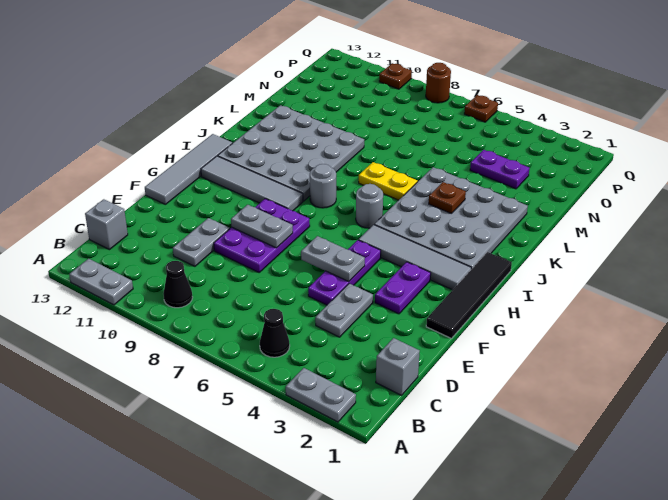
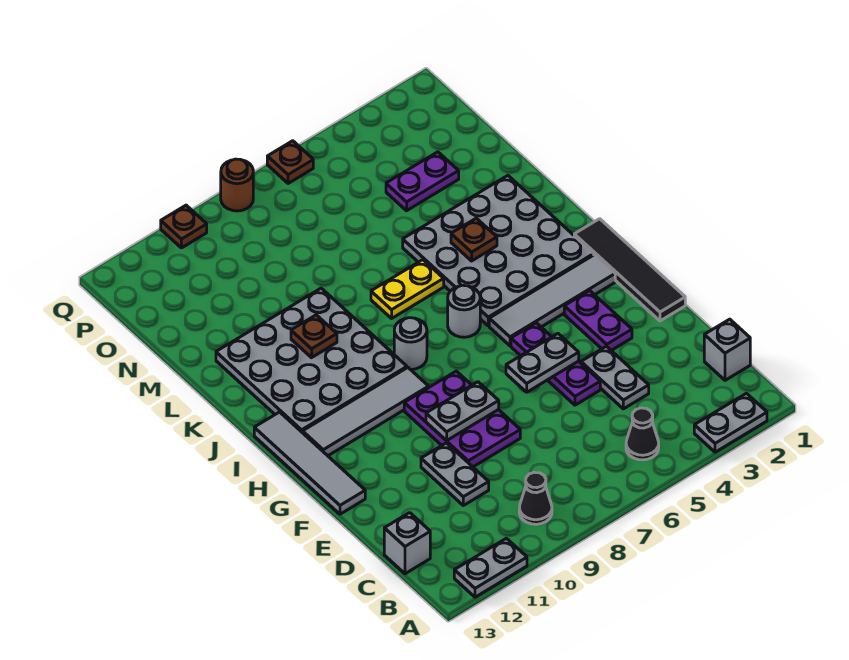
none -> brown 1x1 plate [291,315,337,358]

